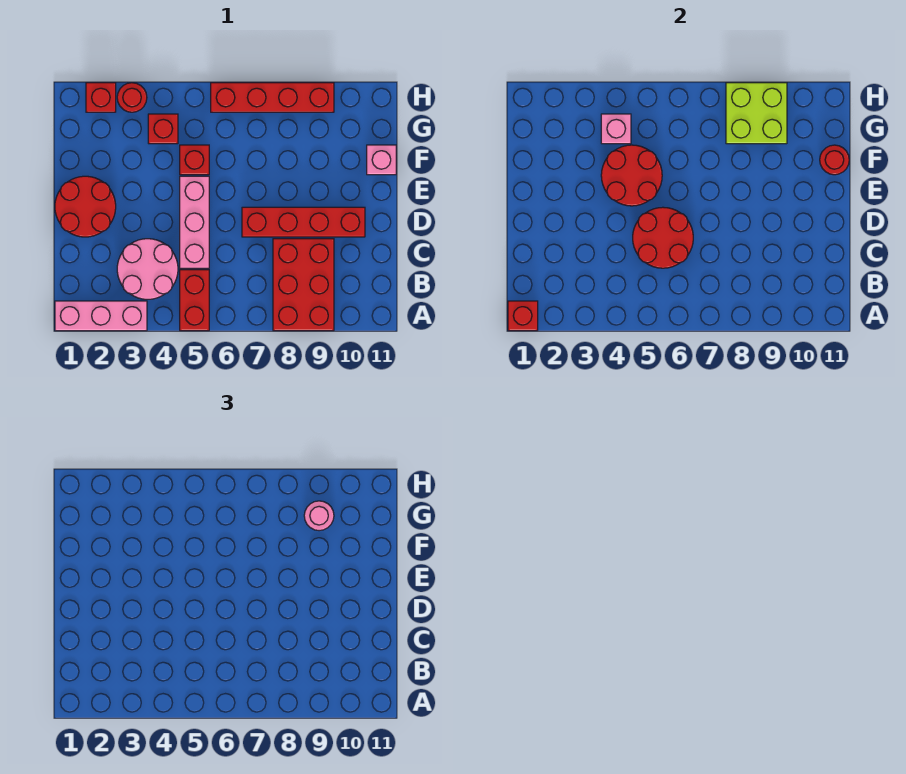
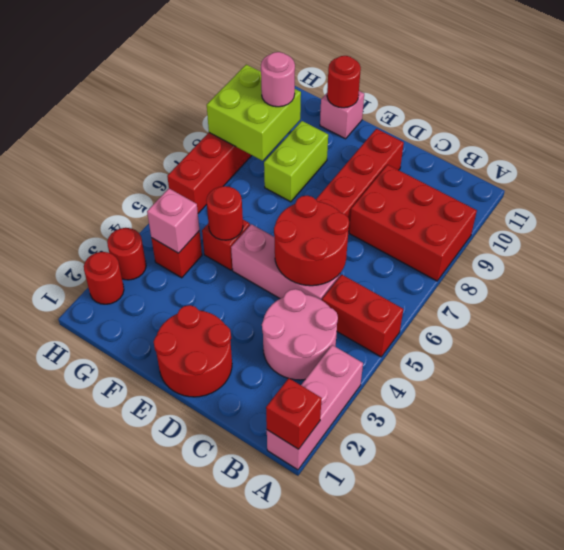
red 2x2 round brick [601,145,662,206] -> red 1x1 round brick [206,186,243,240]
none -> lime 1x2 brick [264,121,328,202]
red 1x1 brick [86,83,116,112] -> red 1x1 round brick [84,252,124,304]

